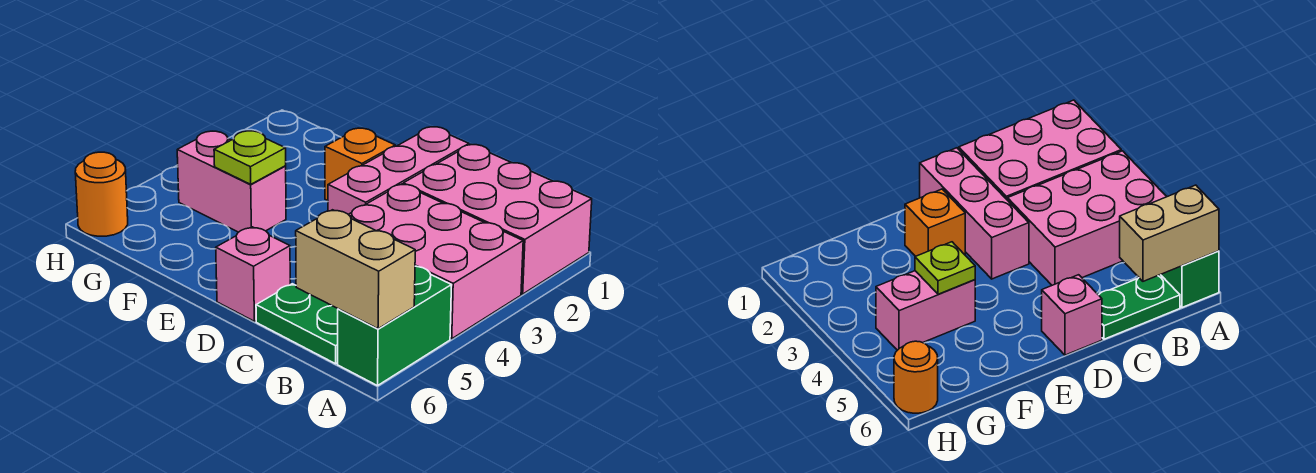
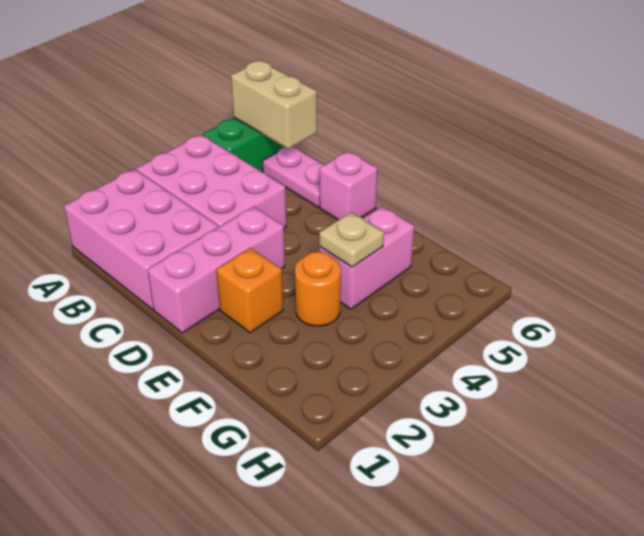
green 1x2 plate [256,284,338,364] -> pink 1x2 plate [262,147,325,207]
pink 1x2 brick [177,131,286,232] -> pink 1x2 brick turned to [319,207,414,309]
lime 1x1 plate [214,131,286,184] -> tan 1x1 plate [319,212,384,267]
orange 1x1 round brick [75,152,128,236] -> orange 1x1 round brick moved to [295,252,341,326]

